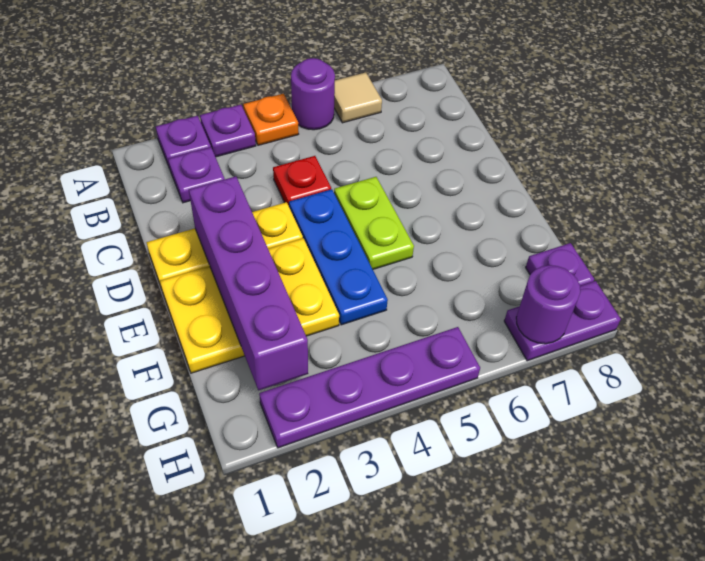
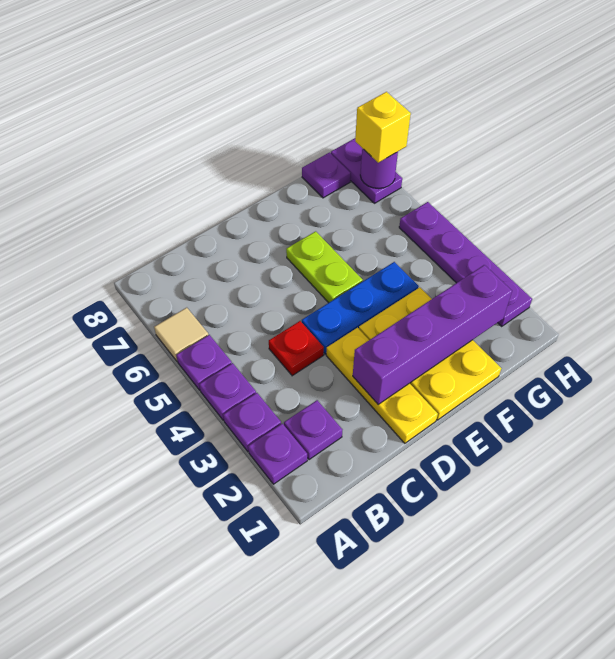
orange 1x1 plate [243,94,299,145] -> purple 1x1 plate [199,363,256,420]
purple 1x1 round brick [291,58,335,130] -> purple 1x1 plate [176,335,232,390]
lime 1x2 plate [334,177,414,269] -> lime 1x2 plate turned to [286,231,363,303]
none -> yellow 1x1 brick [355,92,411,163]

